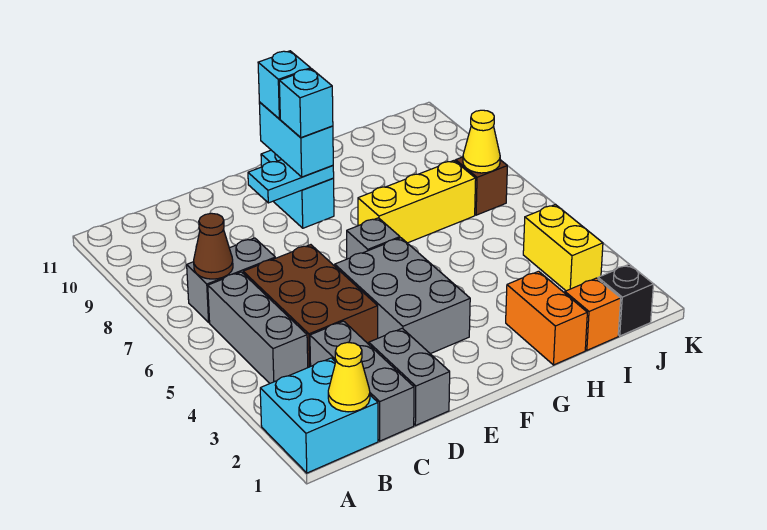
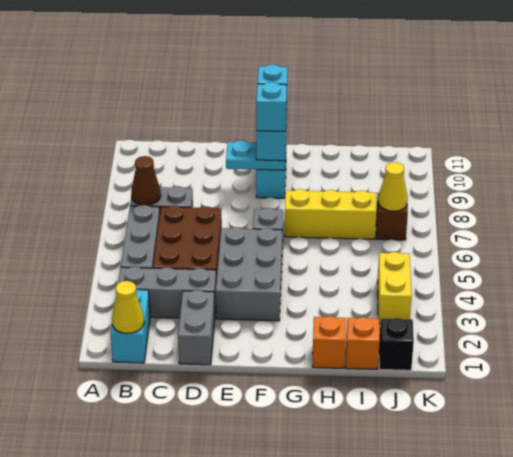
cyan 2x2 brick [260,358,378,473] -> cyan 1x2 brick [111,289,150,363]
grey 1x3 brick [310,321,414,441] -> grey 1x3 brick turned to [118,267,216,318]
orange 1x2 brick [506,271,587,365] -> orange 1x1 brick [313,316,346,368]

